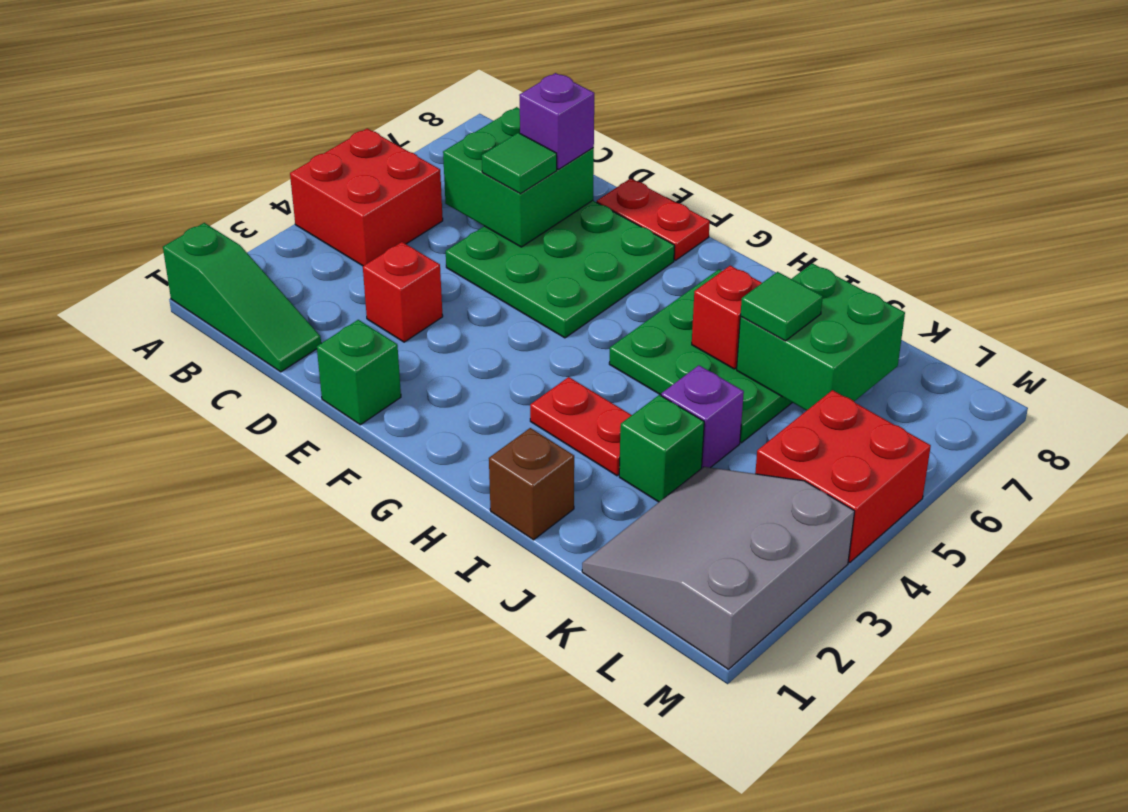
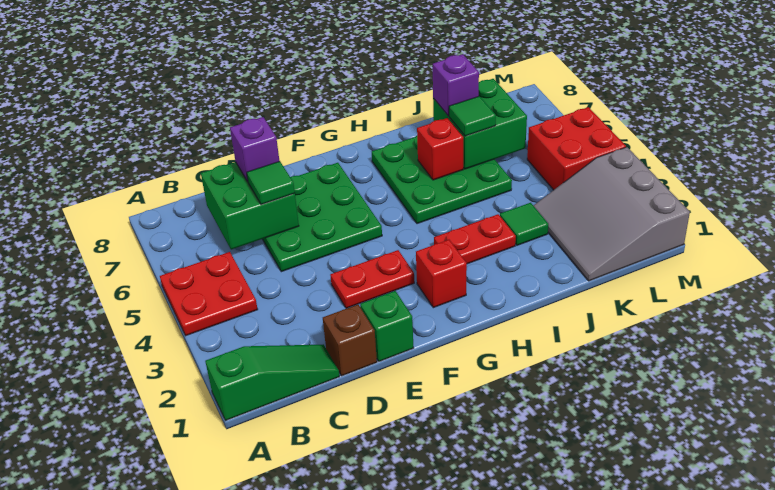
red 2x2 brick [290,128,443,266] -> red 2x2 plate [160,252,258,336]
red 1x1 brick [363,242,443,342] -> red 1x1 brick moved to [416,240,467,308]
red 1x2 plate [597,179,710,260] -> red 1x2 plate moved to [330,250,414,308]
brown 1x1 brick [489,428,574,540] -> brown 1x1 brick moved to [323,304,377,376]
green 1x1 brick [619,395,704,502] -> green 1x1 tile [500,203,548,245]
purple 1x1 brick [661,365,744,468] -> purple 1x1 brick moved to [433,54,479,116]

